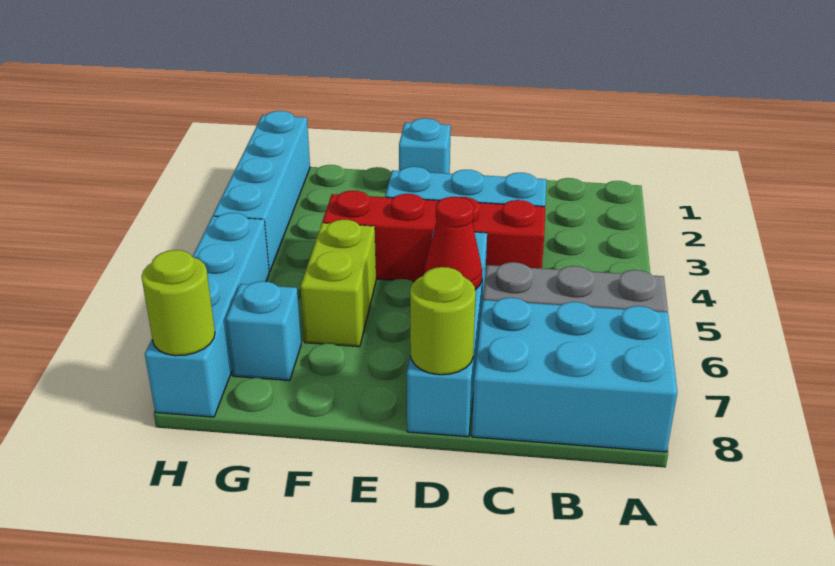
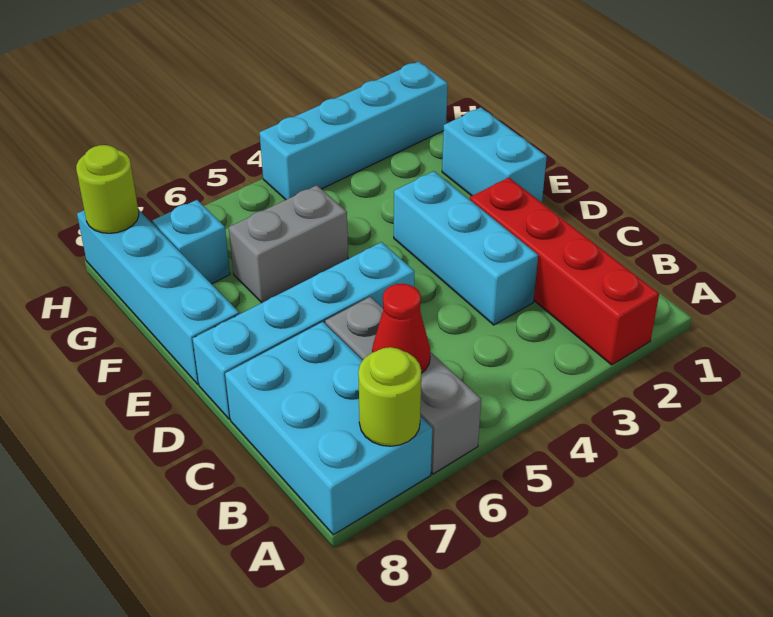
red 1x4 brick [322,191,545,282] -> red 1x4 brick moved to [470,177,659,365]
red 1x1 cone [425,197,482,290] -> red 1x1 cone moved to [372,284,430,373]
lime 1x1 round brick [410,267,476,375] -> lime 1x1 round brick moved to [358,347,421,446]
cyan 1x1 brick [399,118,451,174] -> cyan 1x2 brick [442,107,547,203]
lime 1x2 brick [300,220,376,347] -> grey 1x2 brick [229,185,348,303]
cyan 1x4 brick [145,213,269,417] -> cyan 1x4 brick turned to [77,209,239,384]

